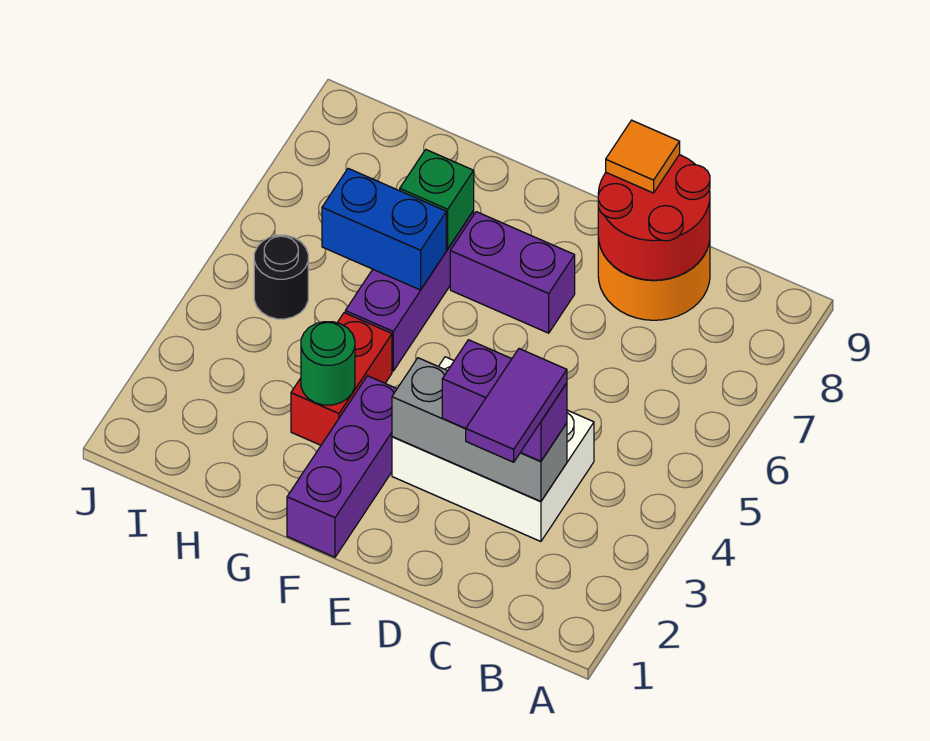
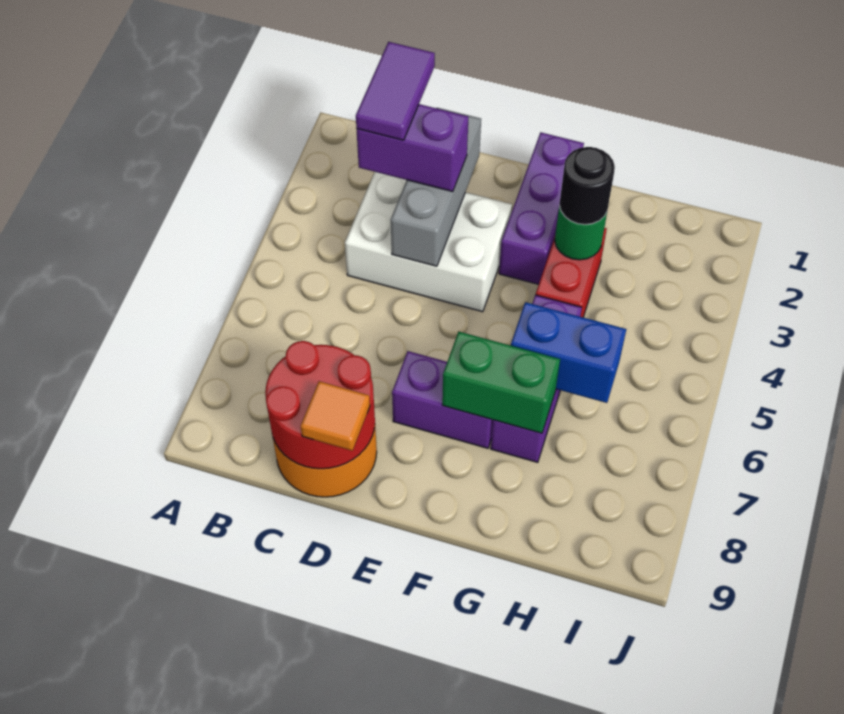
grey 1x3 brick [392,358,567,502] -> grey 1x3 brick turned to [391,108,481,266]
green 1x1 brick [400,150,474,249] -> green 1x2 brick [442,332,560,433]
black 1x1 round brick [254,235,308,319] -> black 1x1 round brick moved to [559,147,615,224]

